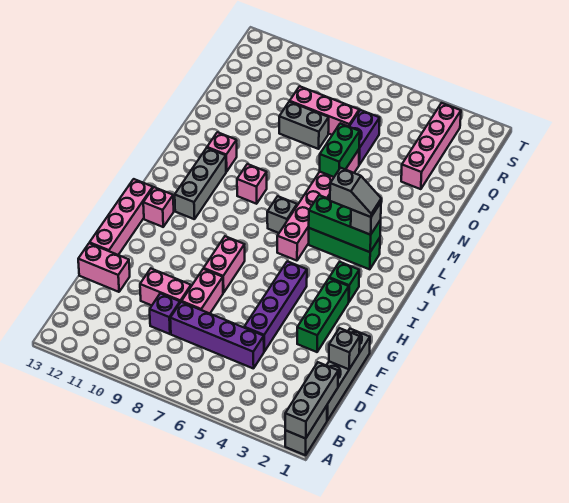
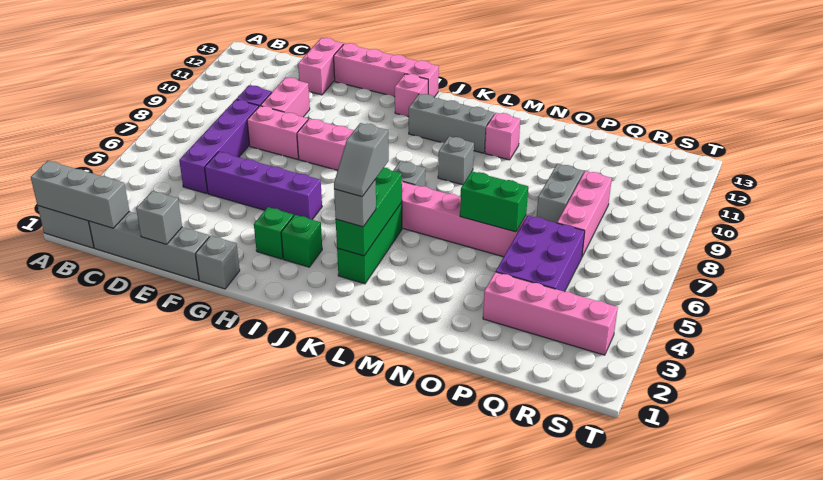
green 1x3 brick [297,278,349,352] -> green 1x1 brick [254,207,293,259]
none -> grey 1x1 brick [196,236,240,289]
pink 1x1 brick [237,164,267,204] -> grey 1x1 brick [438,136,474,185]
purple 1x2 brick [349,110,380,165] -> purple 2x3 brick [496,216,585,292]

